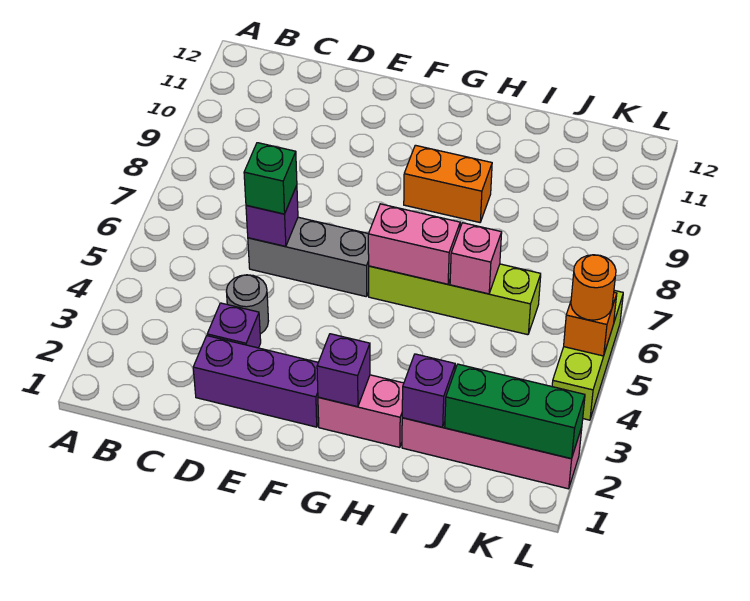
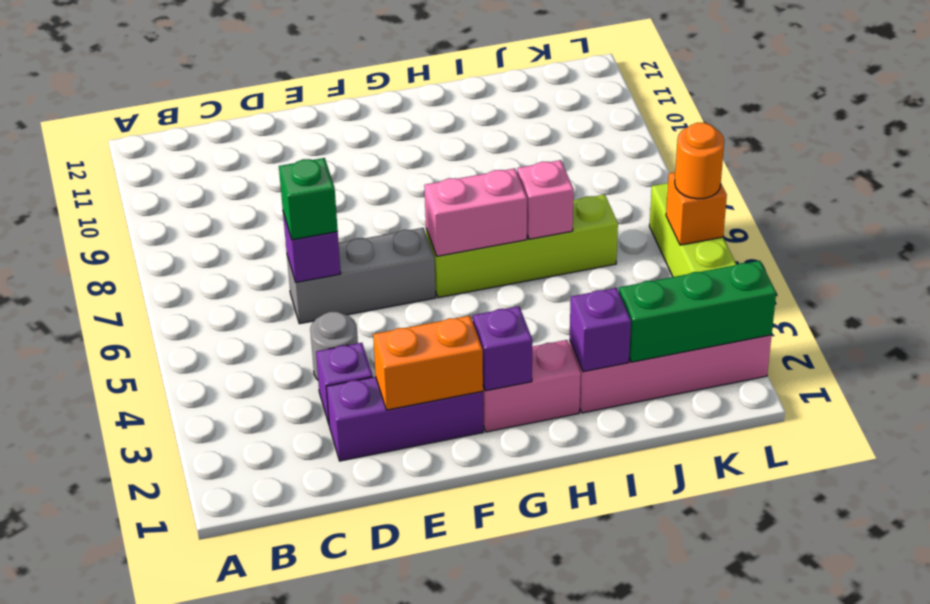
orange 1x2 brick [404,145,492,222] -> orange 1x2 brick moved to [373,316,483,410]

